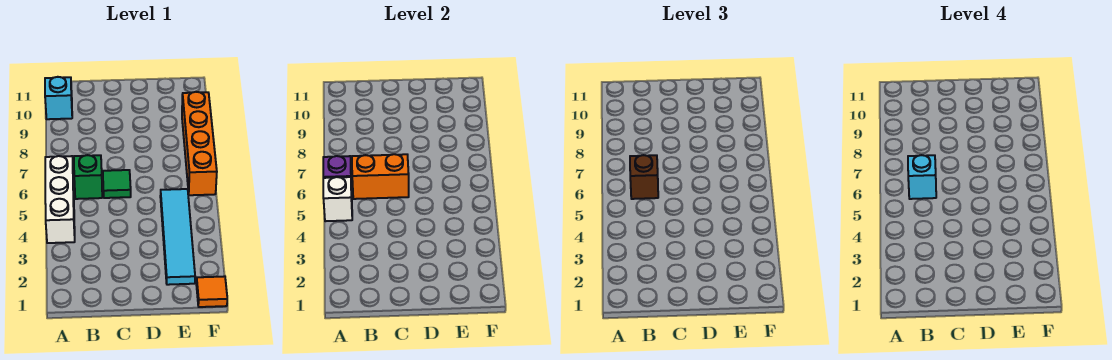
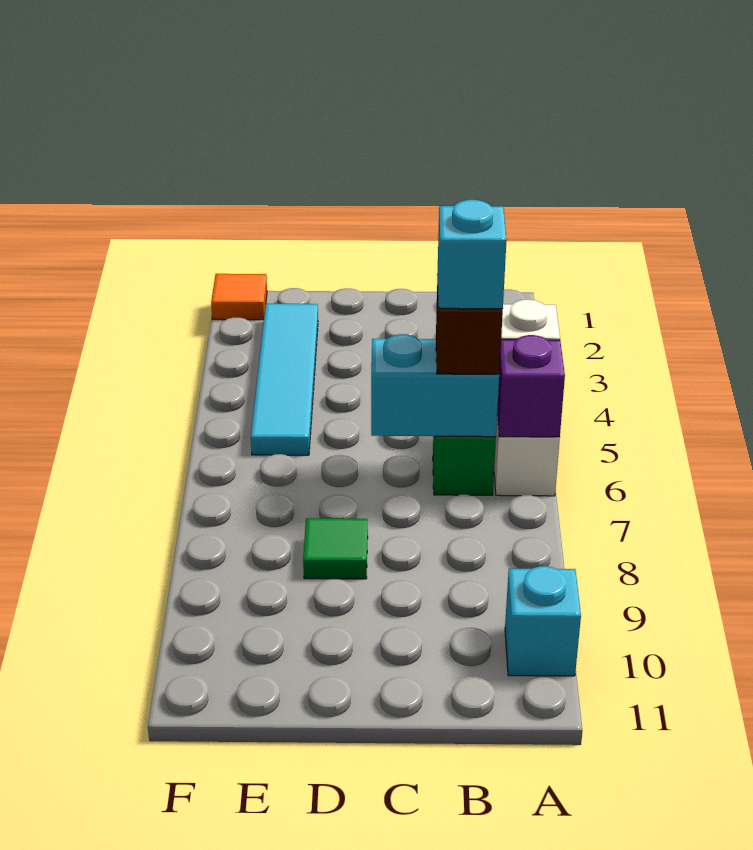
orange 1x2 brick [352,154,409,199] -> cyan 1x2 brick [371,334,499,437]
green 1x1 tile [103,170,131,198] -> green 1x1 tile moved to [303,518,368,579]
orange 1x4 brick [182,92,217,195] -> none

